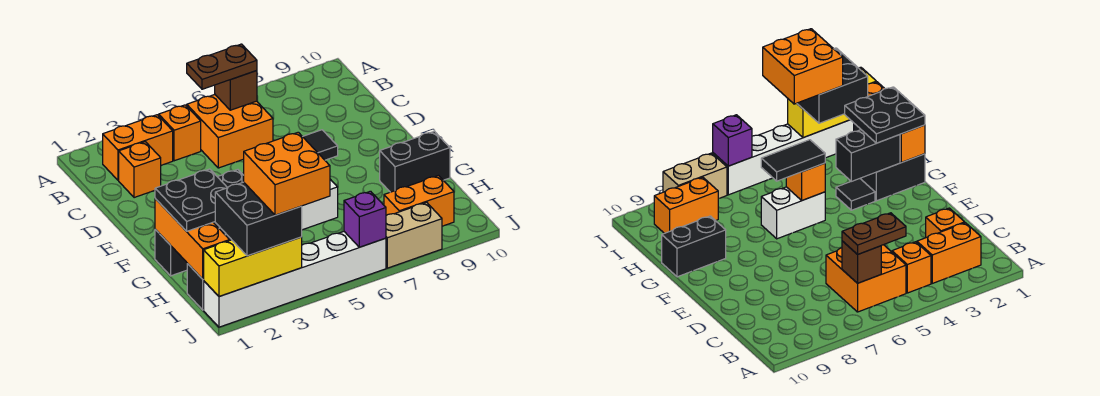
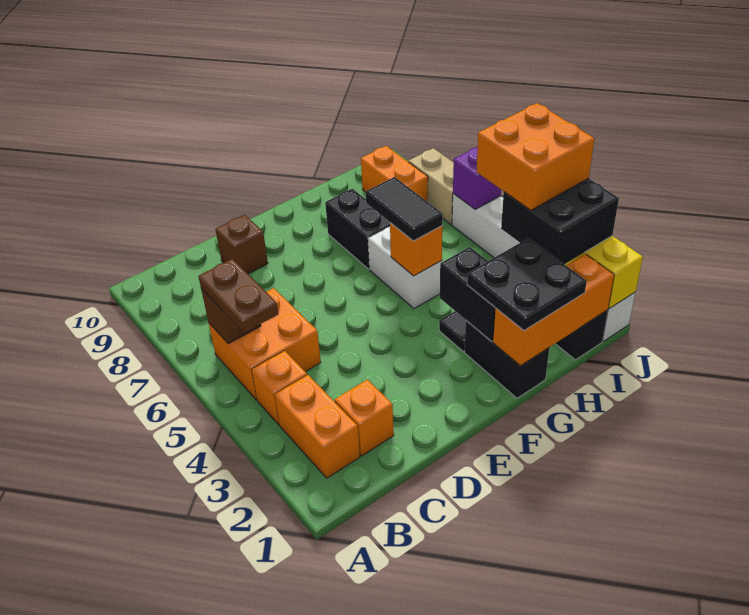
none -> brown 1x1 brick [215,215,268,274]
black 1x2 brick [380,131,450,192] -> black 1x2 brick moved to [325,189,390,269]

